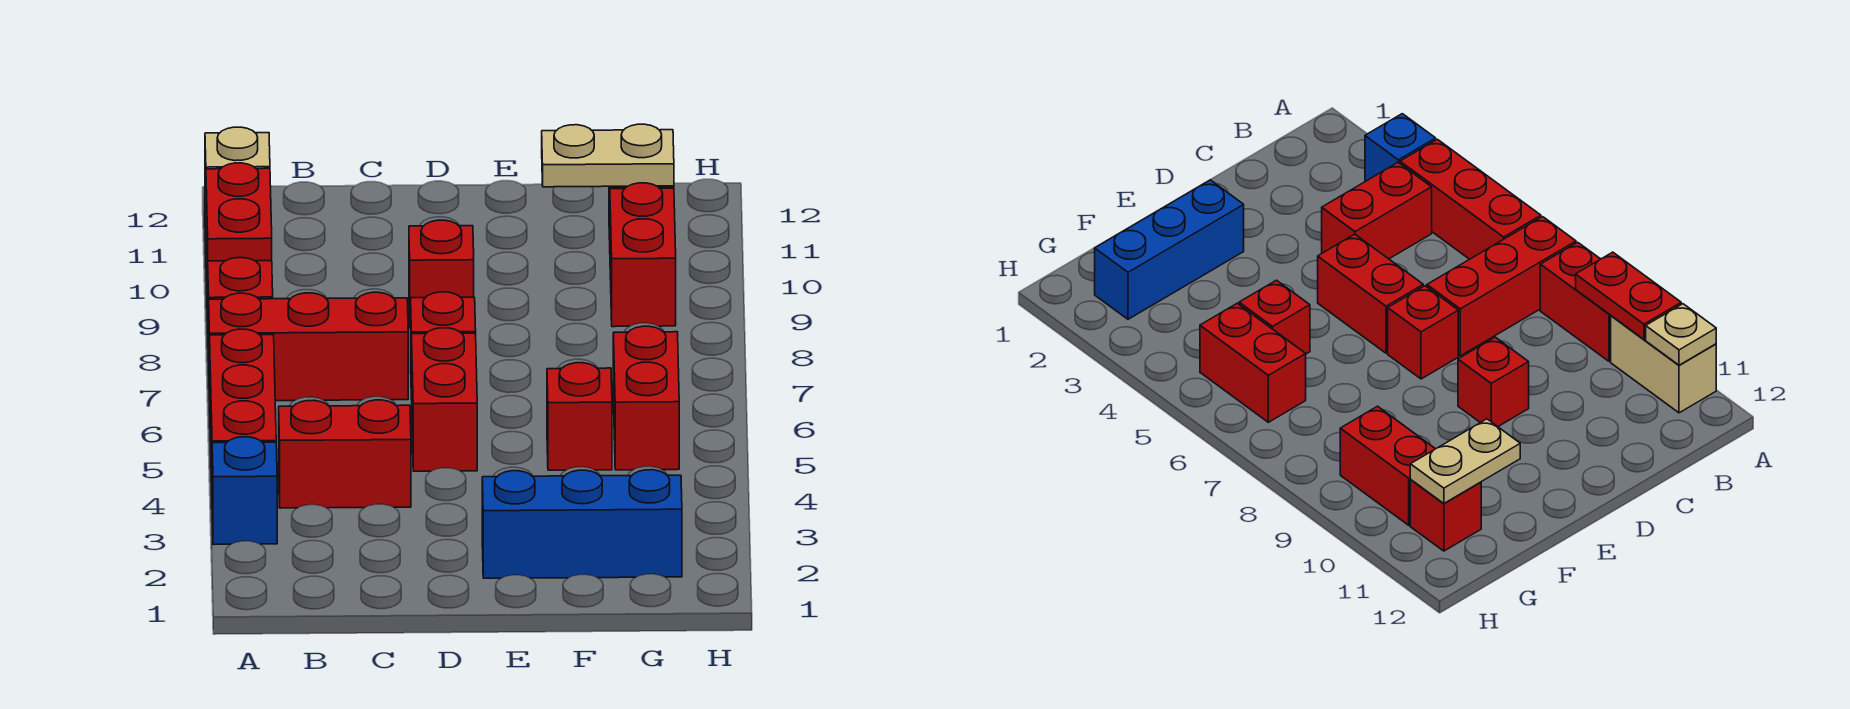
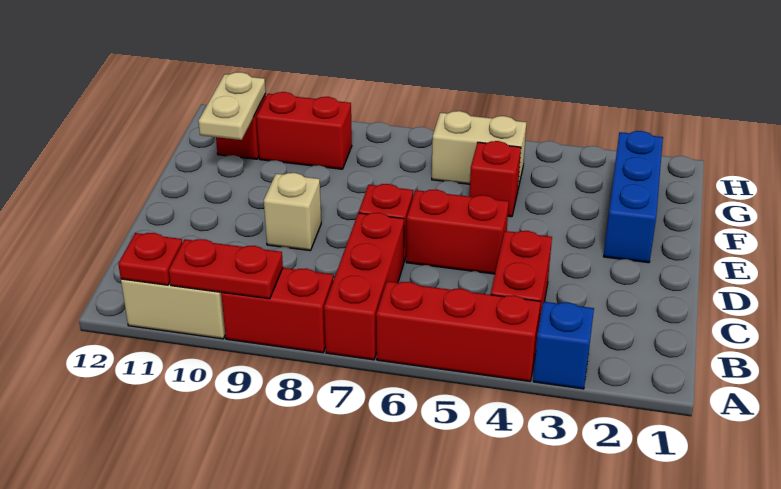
tan 1x1 plate [205,127,270,172] -> red 1x1 plate [118,233,182,285]
red 1x1 brick [409,220,474,328] -> tan 1x1 brick [264,173,321,251]
red 1x2 brick [613,326,679,470] -> tan 1x2 brick [432,111,527,188]

